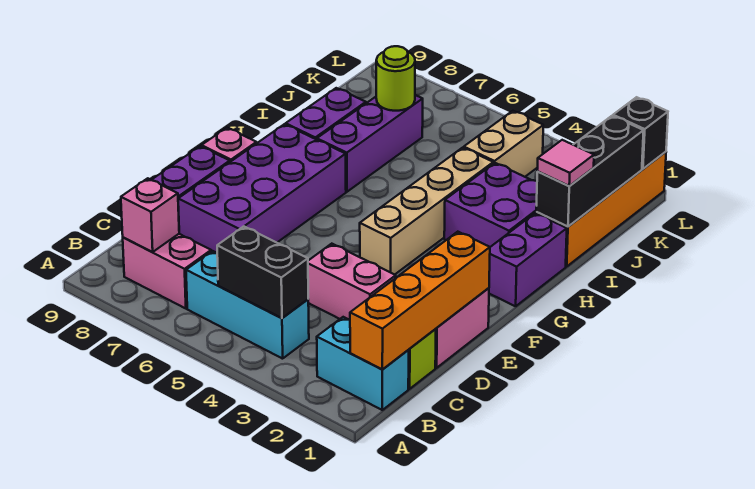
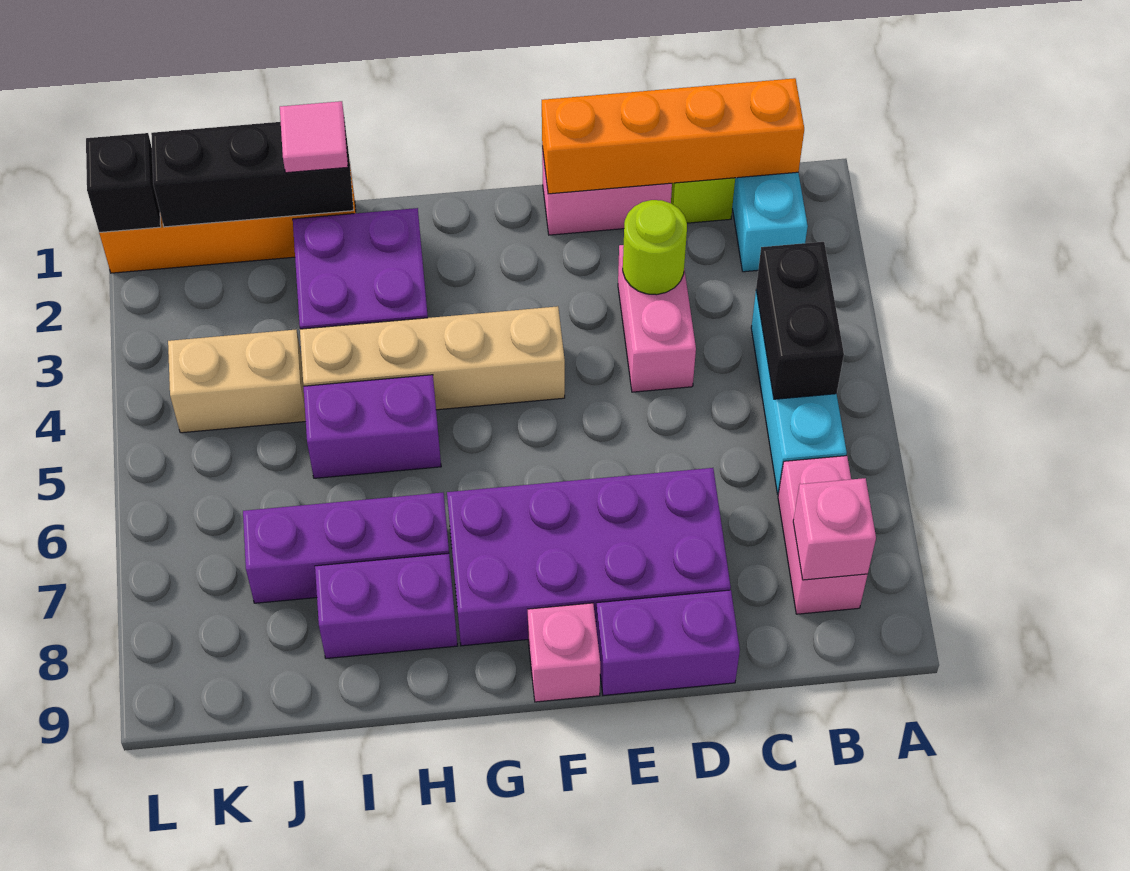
purple 1x2 brick [489,213,567,306] -> purple 1x2 brick moved to [303,375,441,478]
lime 1x1 round brick [376,46,415,111] -> lime 1x1 round brick moved to [623,200,687,295]

